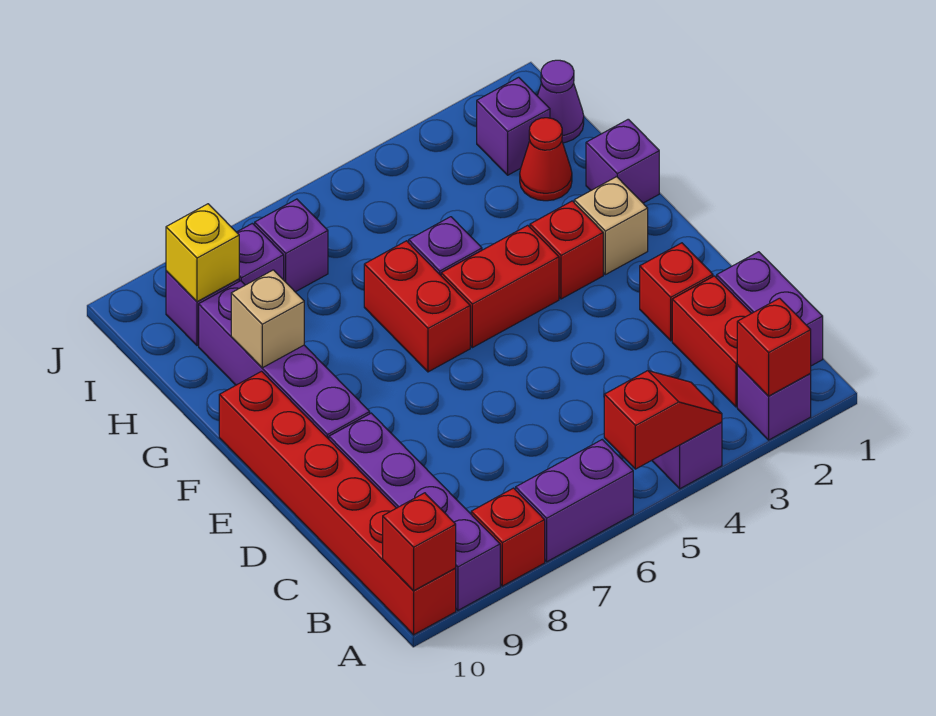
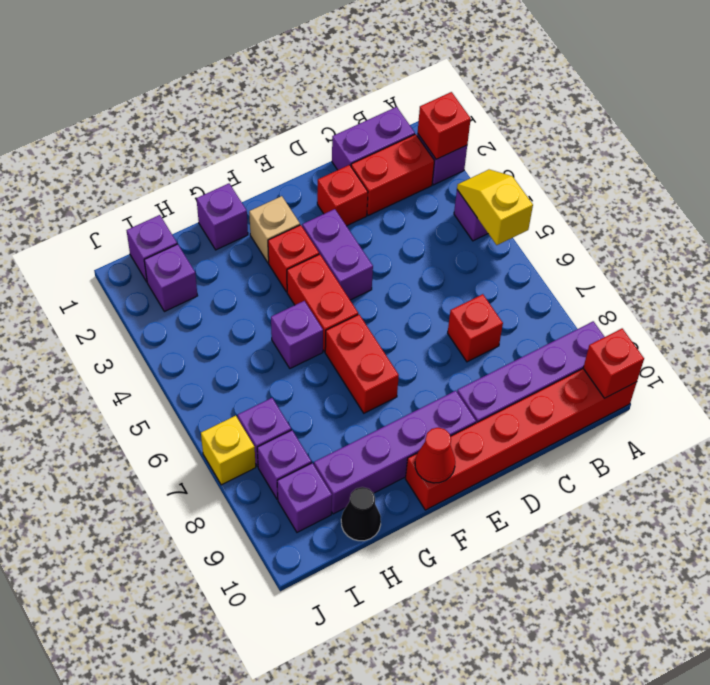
red 1x2 slope [604,371,722,469] -> yellow 1x2 slope [457,170,533,245]
purple 1x2 brick [516,440,633,562] -> purple 1x2 brick moved to [302,209,373,300]
red 1x1 brick [471,488,545,586] -> red 1x1 brick moved to [448,294,503,362]
red 1x2 brick [364,241,470,372] -> red 1x2 brick turned to [325,315,399,413]
tan 1x1 brick [231,270,304,368] -> none
red 1x1 cone [520,118,572,201] -> red 1x1 cone moved to [415,428,455,483]
none -> black 1x1 cone [341,487,381,541]
purple 1x1 cone [537,60,584,143] -> purple 1x1 brick [127,215,177,282]
yellow 1x1 brick [166,204,239,302] -> yellow 1x1 brick moved to [201,416,256,485]

